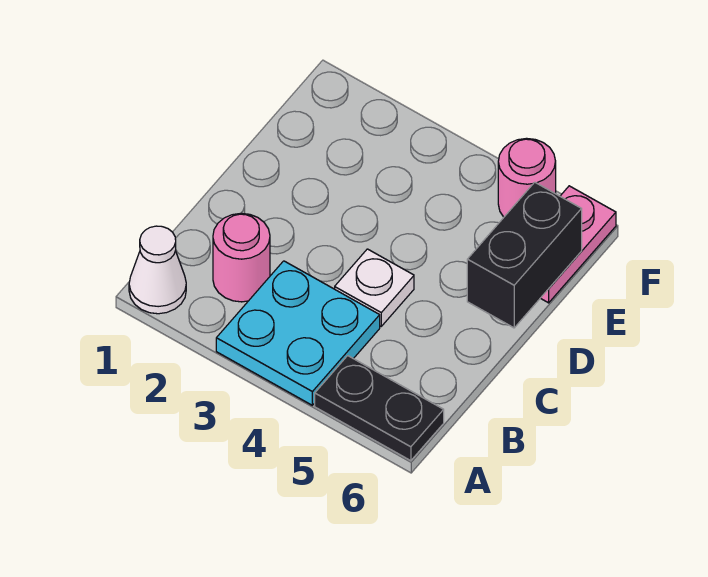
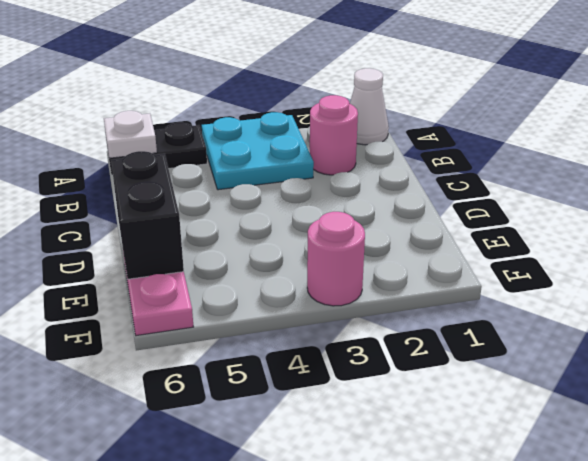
white 1x1 plate [335,249,414,326] -> white 1x1 plate moved to [104,111,157,158]
pink 1x1 round brick [498,138,556,217] -> pink 1x1 round brick moved to [307,212,365,306]

